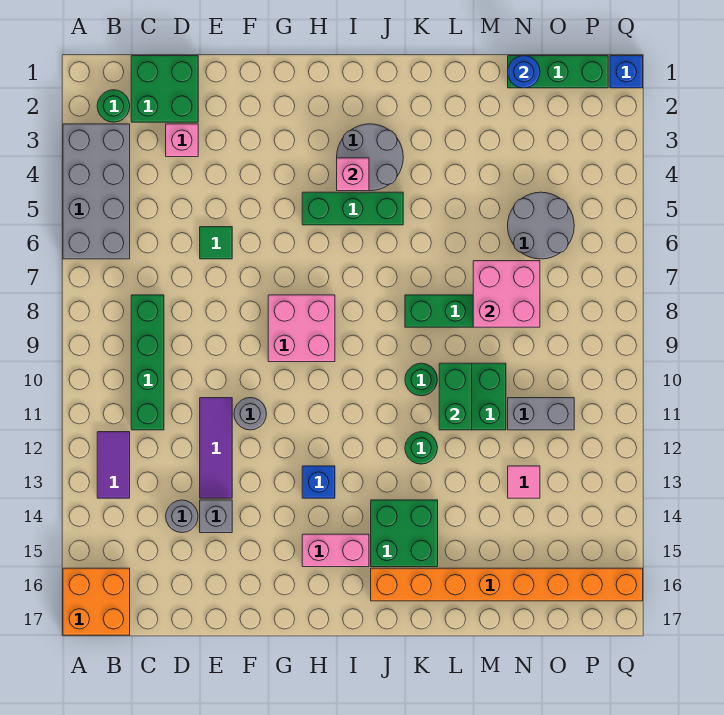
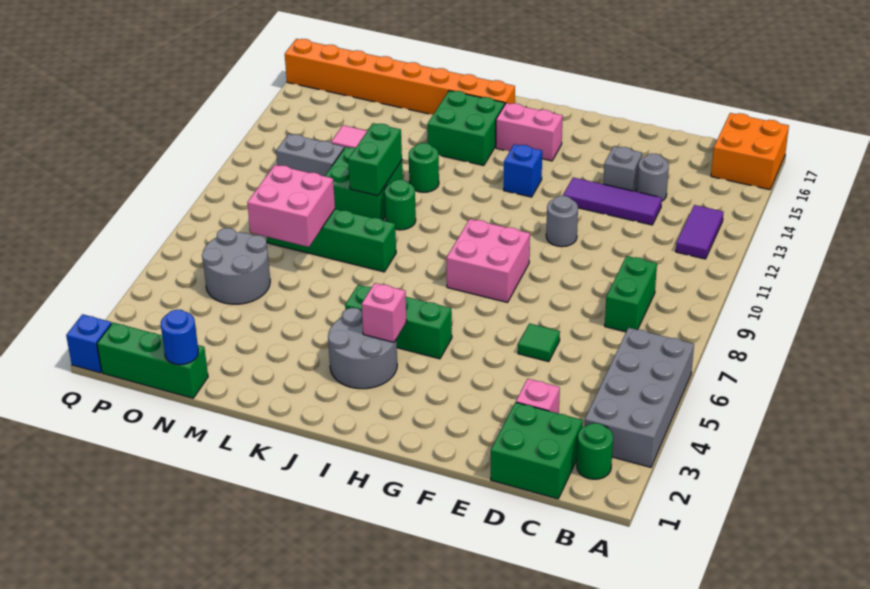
green 1x4 brick [131,295,164,430] -> green 1x2 brick [605,256,657,332]
purple 1x3 tile [200,398,232,498] -> purple 1x3 tile turned to [563,177,662,225]

